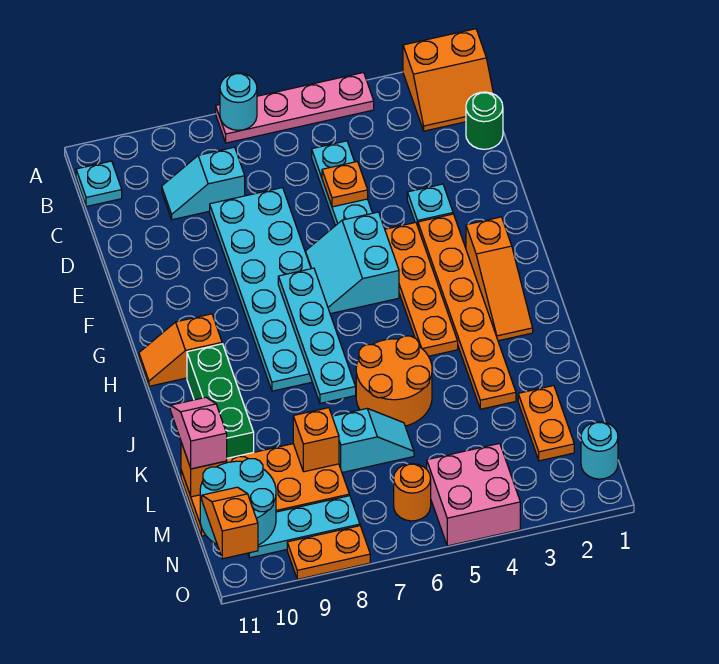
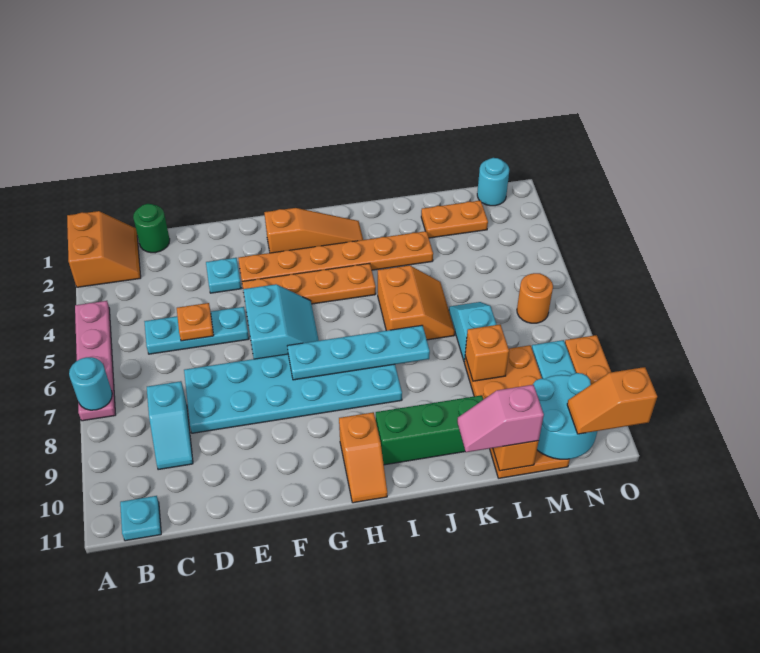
cyan 2x2 slope [305,212,399,314] -> cyan 2x2 slope turned to [243,284,319,359]
orange 2x2 round brick [356,336,432,426] -> orange 2x2 slope [378,265,455,340]
pink 2x2 brick [427,443,520,546] -> none

